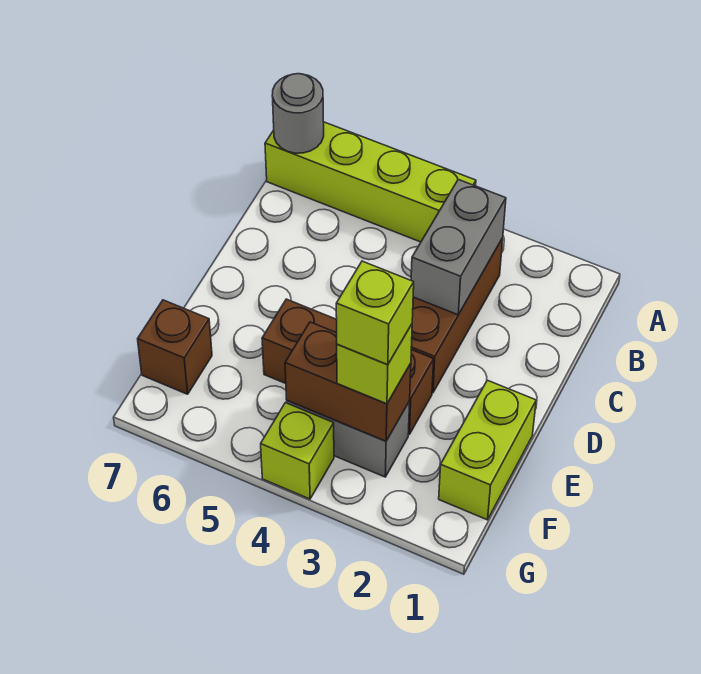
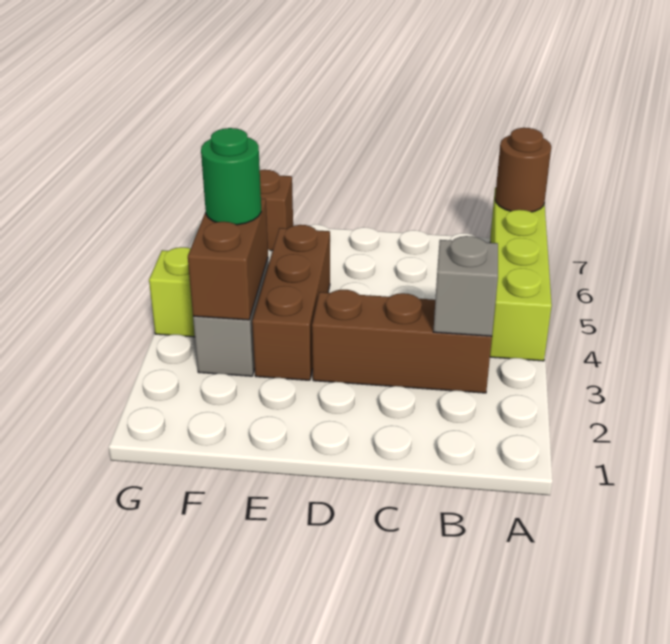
grey 1x1 round brick [272,74,324,153] -> brown 1x1 round brick [495,128,551,212]
grey 1x2 brick [411,180,506,315] -> grey 1x1 brick [433,236,498,336]
lime 1x2 brick [439,380,536,520] -> none
lime 1x1 brick [337,324,412,404] -> none
lime 1x1 brick [336,261,414,365] -> none
none -> green 1x1 round brick [201,128,261,225]

